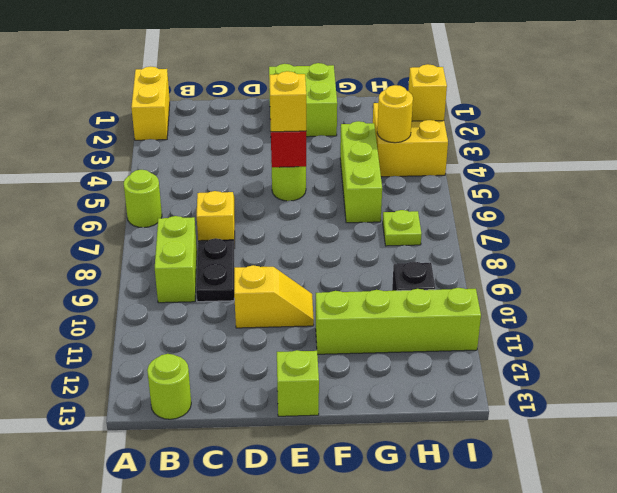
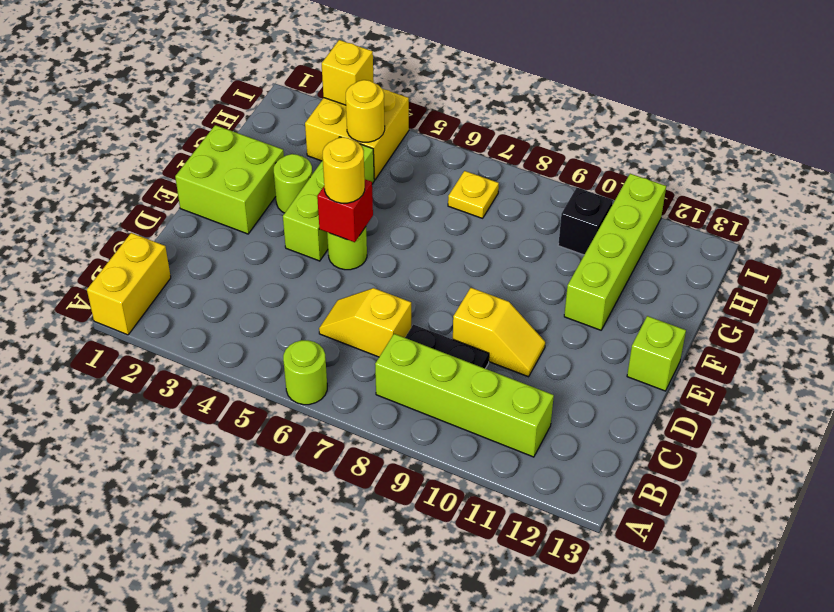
yellow 1x2 brick [131,67,170,140] -> yellow 1x2 brick turned to [87,233,171,335]
lime 1x2 brick [155,216,197,303] -> lime 1x4 brick [375,334,554,457]
lime 1x1 round brick [147,354,191,419] -> lime 1x1 round brick moved to [274,154,312,213]
yellow 1x2 slope [234,265,314,328] -> yellow 1x2 slope turned to [453,288,545,377]
yellow 1x1 brick [269,71,306,132] -> yellow 1x1 round brick [323,137,365,203]
lime 1x3 brick [340,121,382,223] -> lime 1x3 brick turned to [283,137,374,261]
lime 1x1 plate [383,210,422,246] -> yellow 1x1 plate [448,171,499,218]

